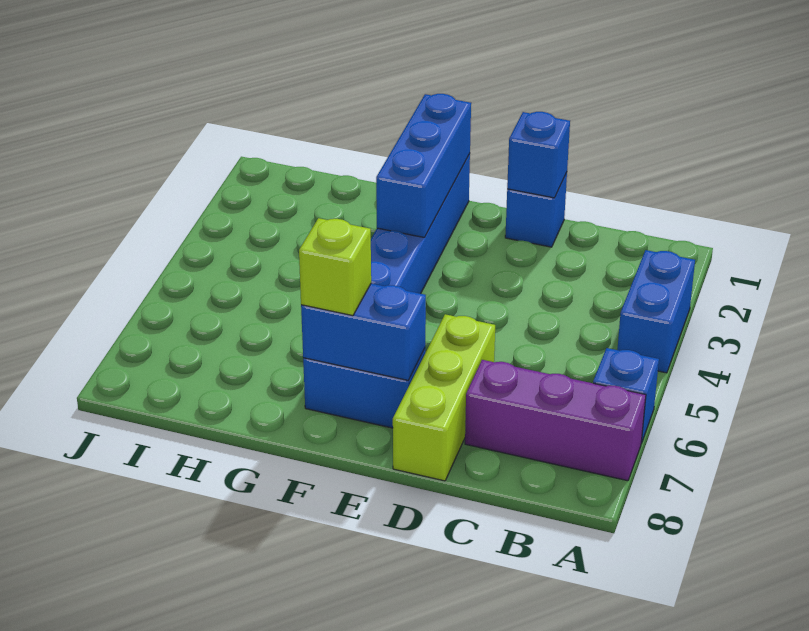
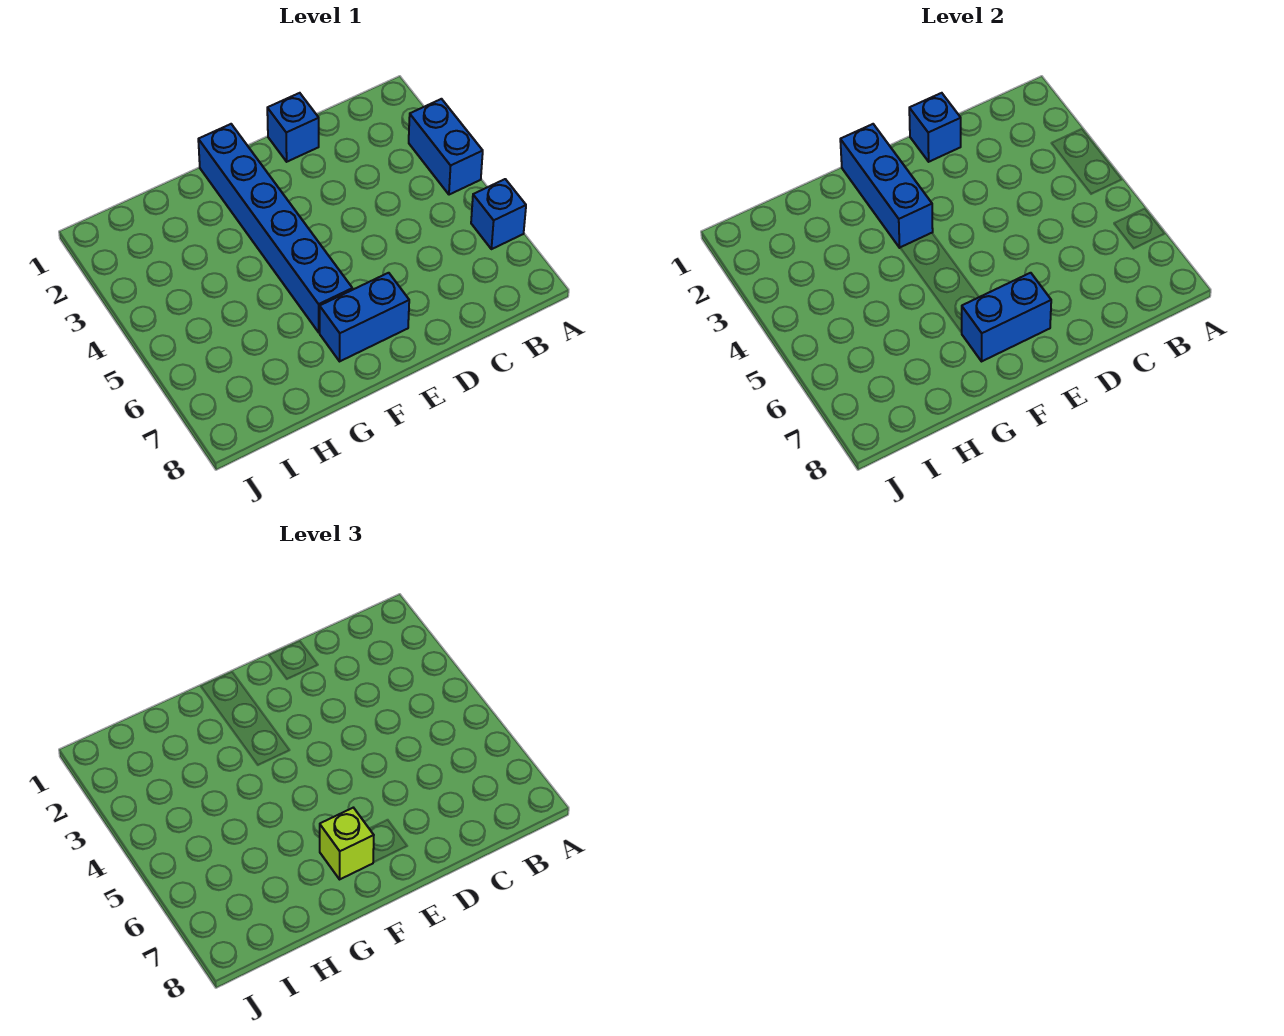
purple 1x3 brick [465,360,646,481] -> none
lime 1x3 brick [393,314,495,481] -> none

